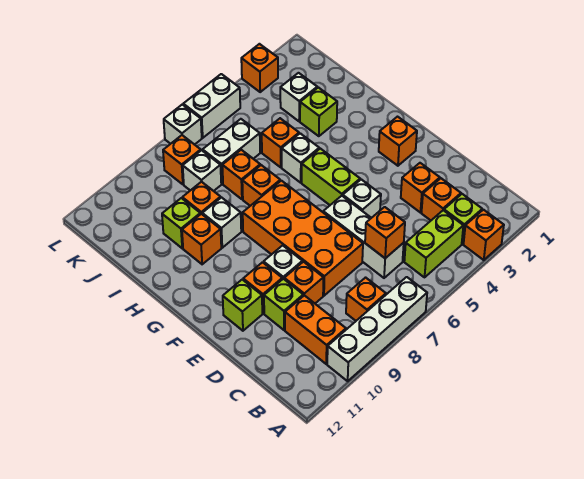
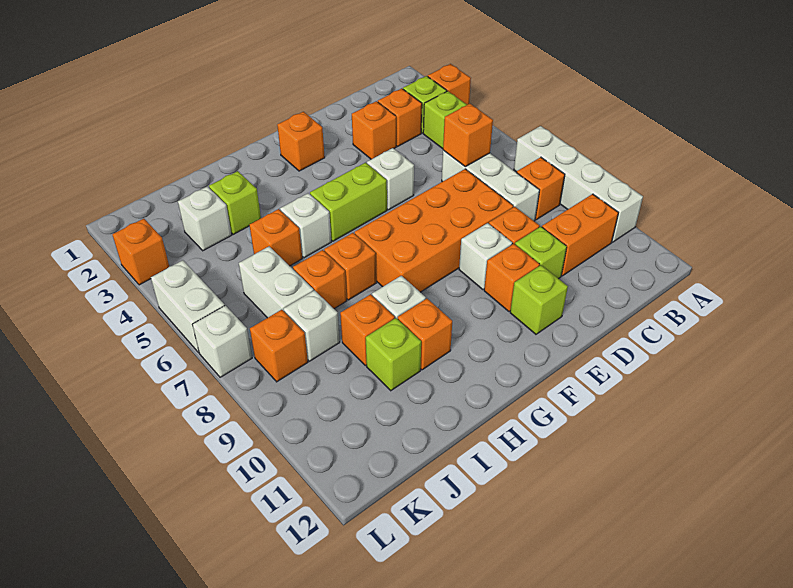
white 1x3 brick [323,196,404,278] -> white 1x3 brick turned to [442,150,539,221]

